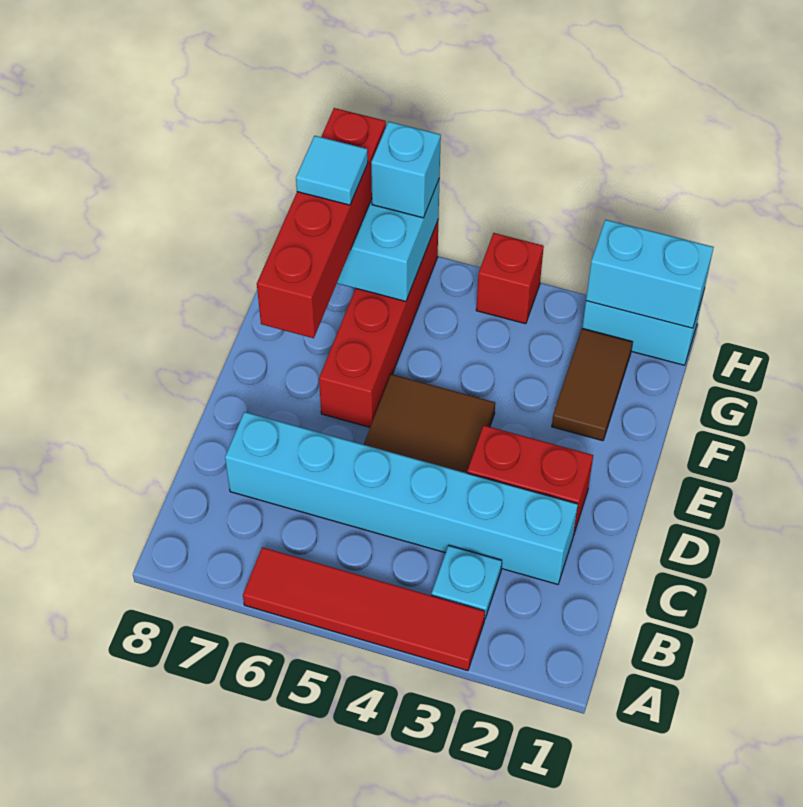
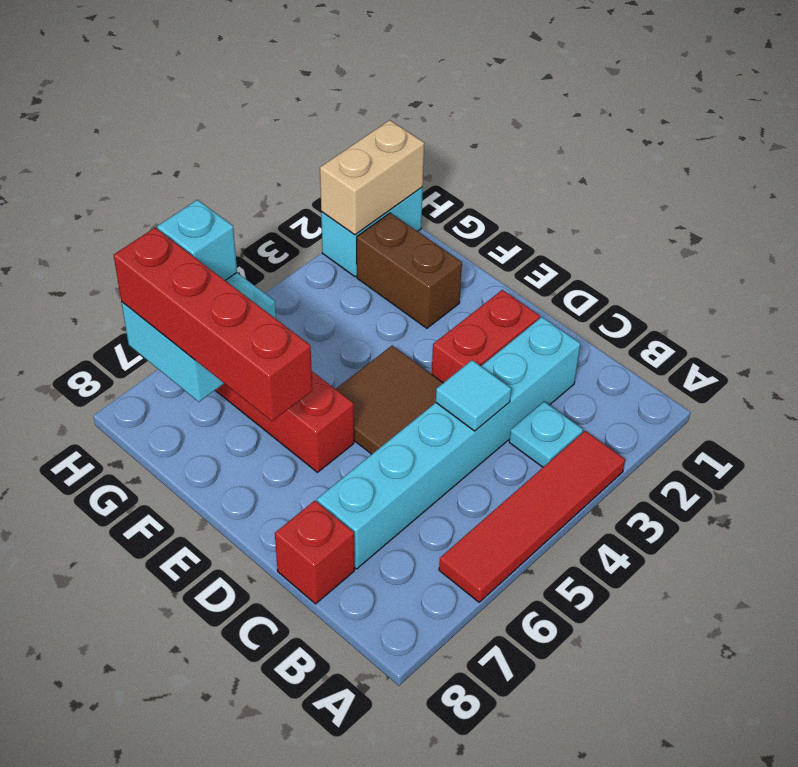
brown 1x2 tile [552,329,633,441] -> brown 1x2 brick [357,213,462,328]
cyan 1x1 tile [296,136,368,205] -> cyan 1x1 tile moved to [436,360,511,431]
cyan 1x2 brick [586,220,714,328] -> tan 1x2 brick [320,120,424,235]
red 1x1 brick [476,233,544,324] -> red 1x1 brick moved to [275,501,354,604]

